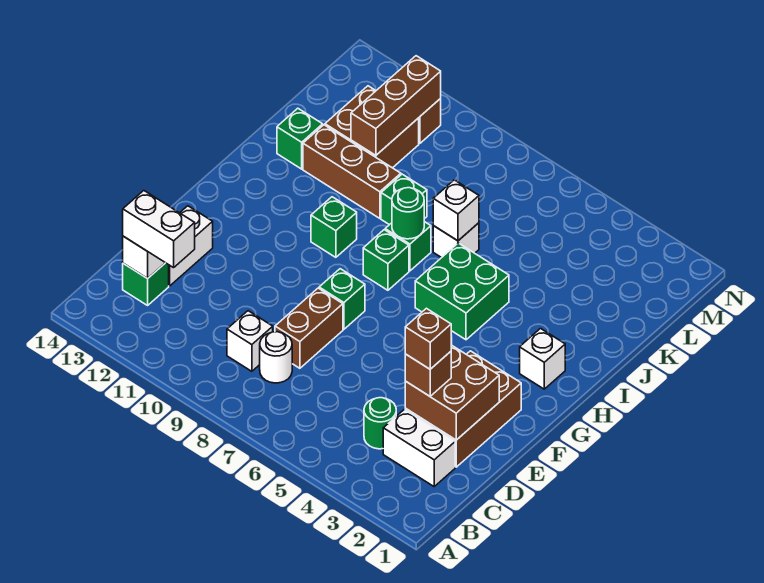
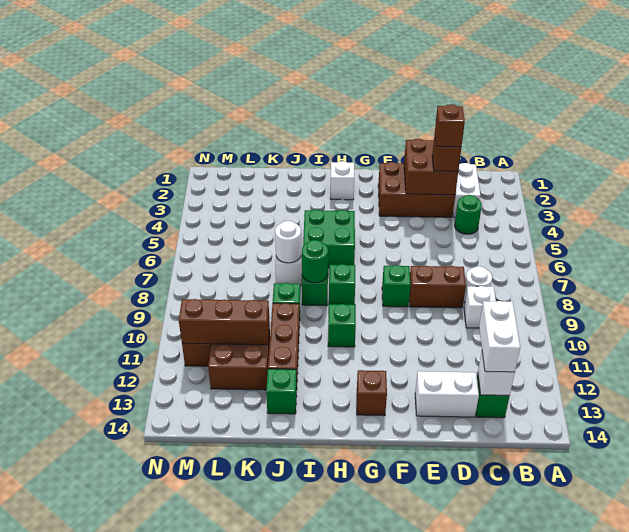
none -> brown 1x1 brick [357,370,387,416]
white 1x1 brick [433,180,479,241] -> white 1x1 round brick [275,221,301,263]

